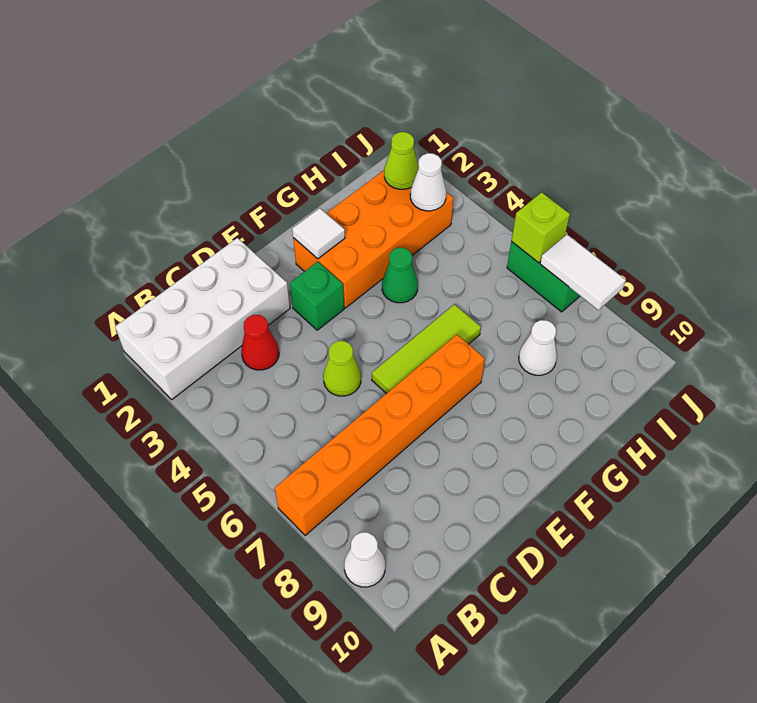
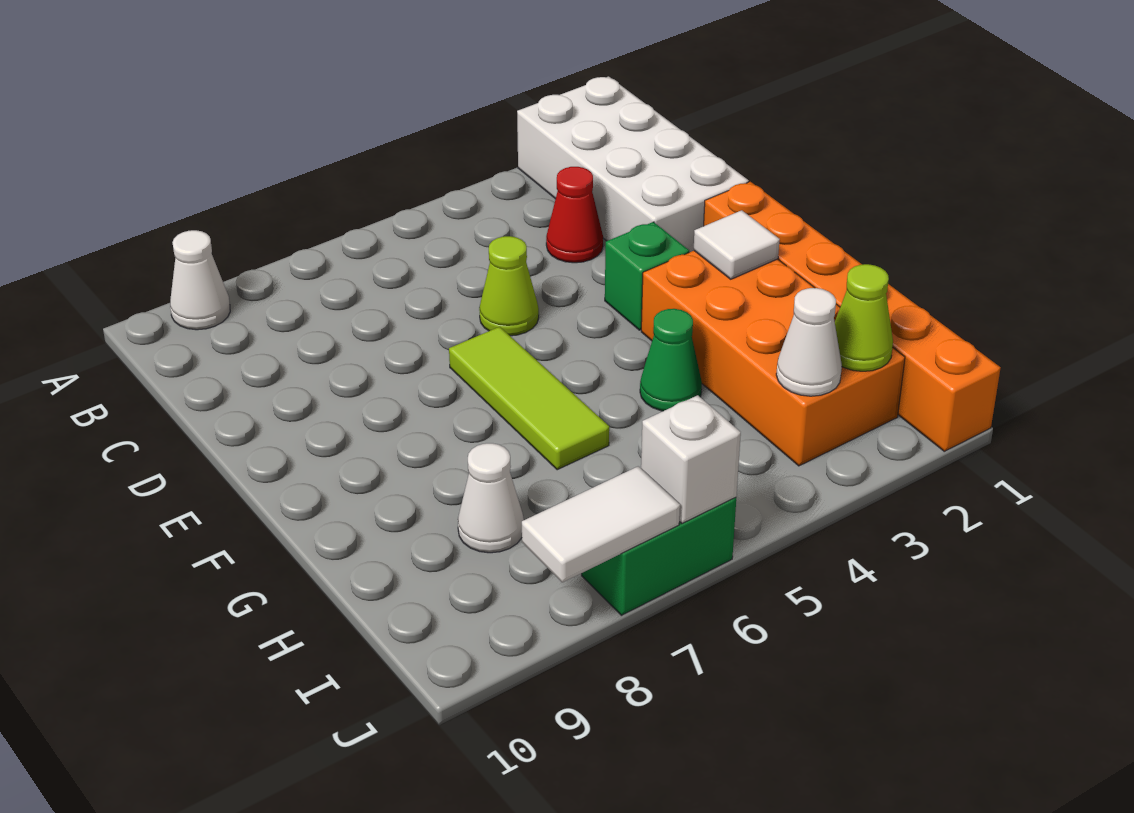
orange 1x6 brick [275,335,485,535] -> orange 1x6 brick moved to [704,182,1000,451]
lime 1x1 brick [511,192,570,263] -> white 1x1 brick [641,395,741,523]

